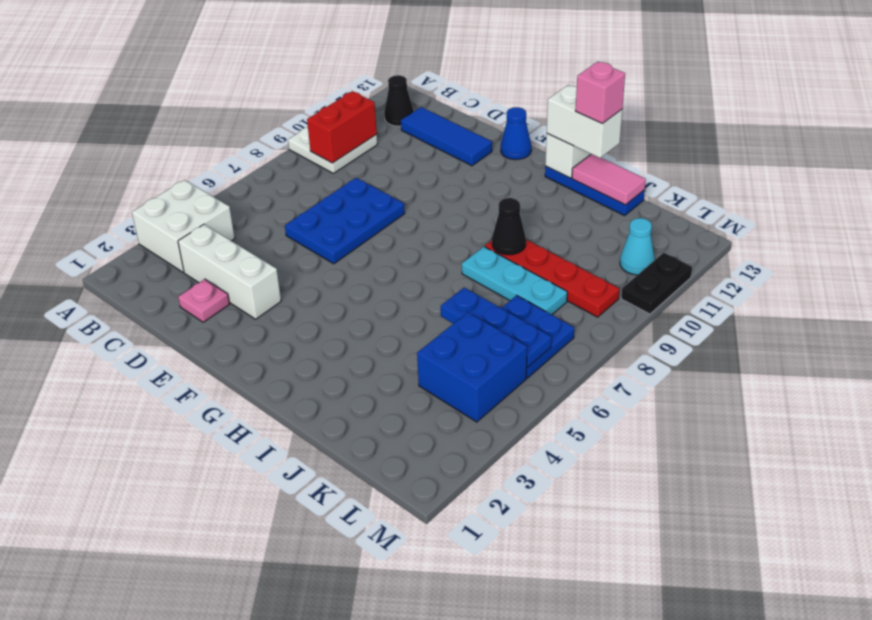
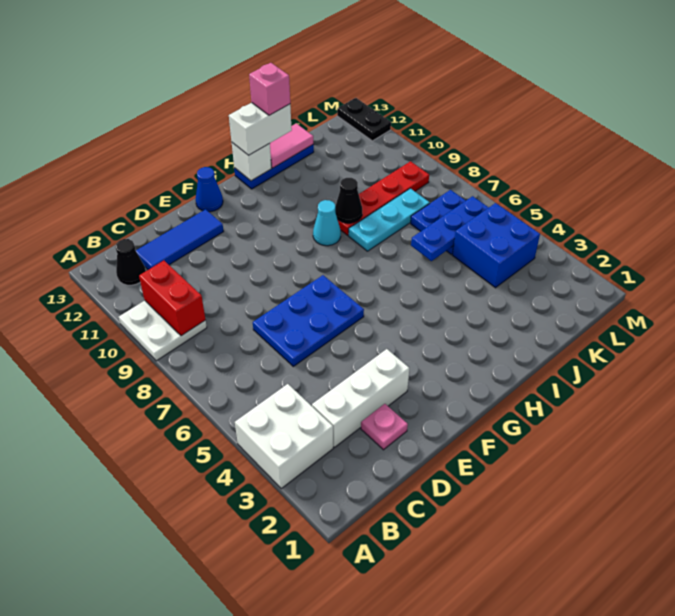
blue 2x3 plate [285,178,405,264] -> blue 2x3 plate turned to [253,275,364,366]
cyan 1x1 cone [620,218,655,275] -> cyan 1x1 cone moved to [313,200,341,246]
black 1x2 plate [621,253,692,314] -> black 1x2 plate moved to [337,98,391,141]

